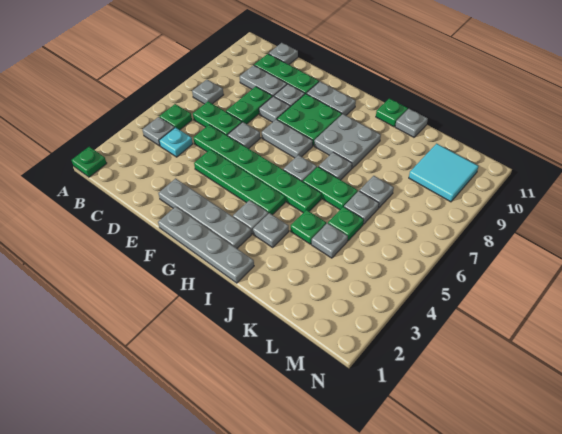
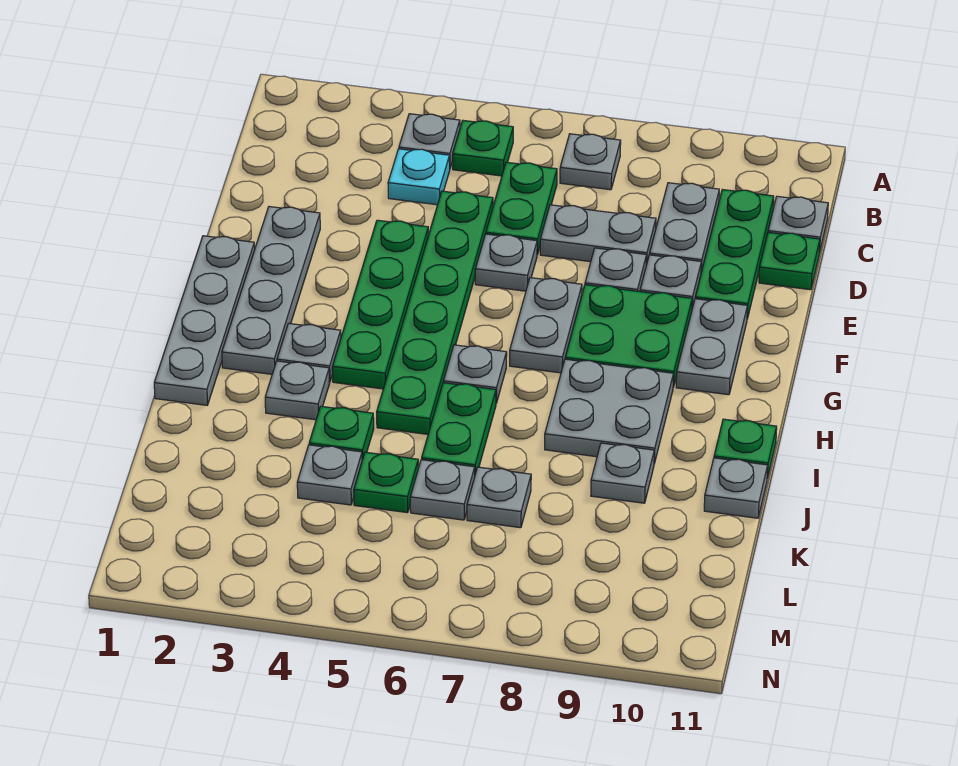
green 1x1 plate [72,147,107,177] -> green 1x1 plate moved to [759,232,820,290]
green 1x2 plate [226,87,272,124] -> grey 1x2 plate [540,205,656,265]
grey 1x1 plate [319,152,352,180] -> grey 1x1 plate moved to [591,443,654,503]
cyan 2x2 tile [409,144,478,202] -> none

